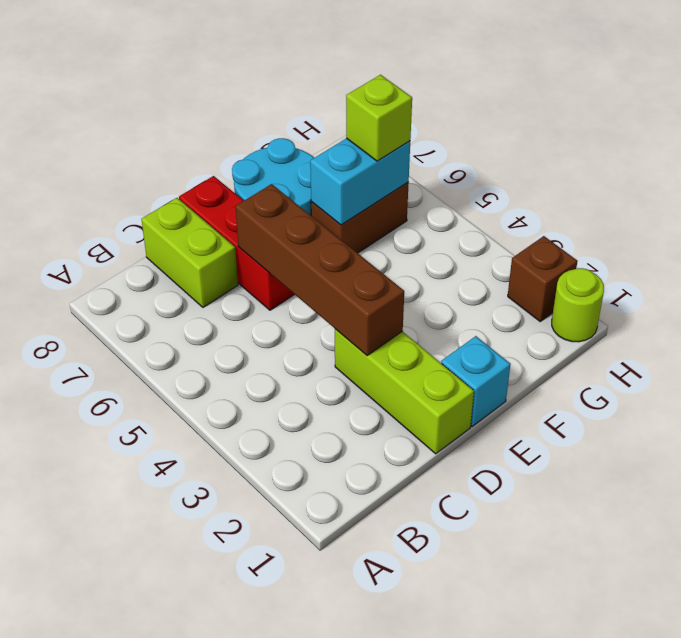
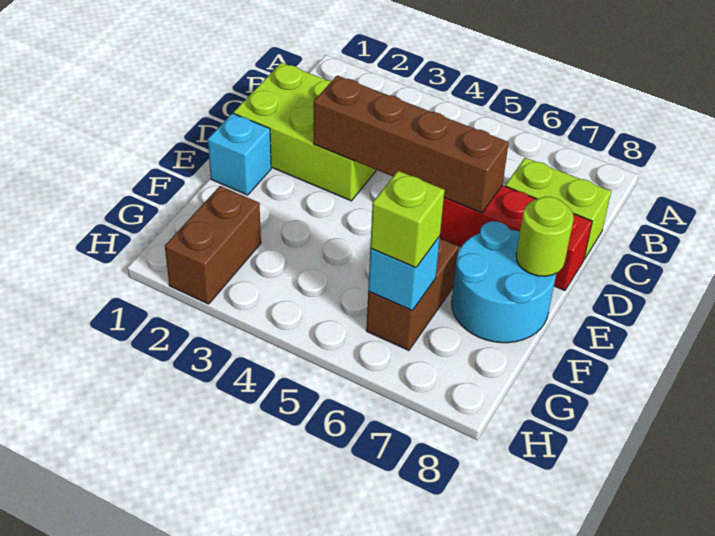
lime 1x3 brick [335,329,474,454] -> lime 2x3 brick [234,63,376,201]
cyan 1x2 brick [310,138,410,225] -> cyan 1x1 brick [368,236,440,310]
lime 1x1 round brick [552,268,604,342] -> lime 1x1 round brick moved to [516,197,574,276]
brown 1x1 brick [508,236,577,321] -> brown 1x2 brick [165,186,261,304]

